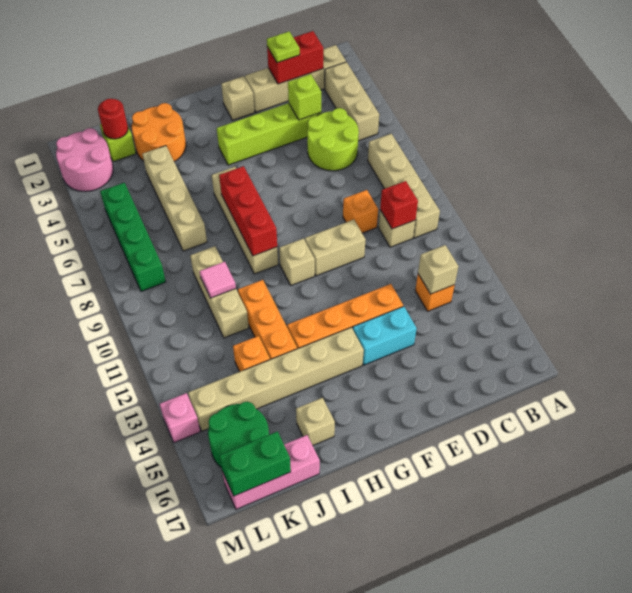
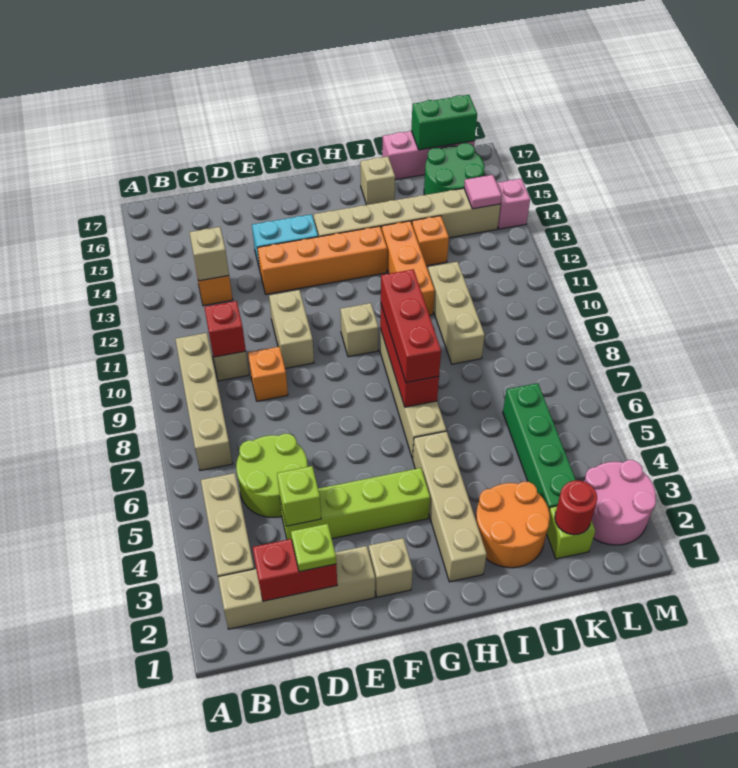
tan 1x2 brick [305,220,366,276] -> tan 1x2 brick turned to [269,290,314,368]
none -> red 1x3 brick [381,269,441,383]
tan 1x4 brick [142,146,207,251] -> tan 1x4 brick moved to [413,431,487,582]
pink 1x1 tile [200,262,236,298] -> pink 1x1 tile moved to [464,175,502,209]
green 1x4 brick [100,183,166,291] -> green 1x4 brick moved to [503,383,576,510]

